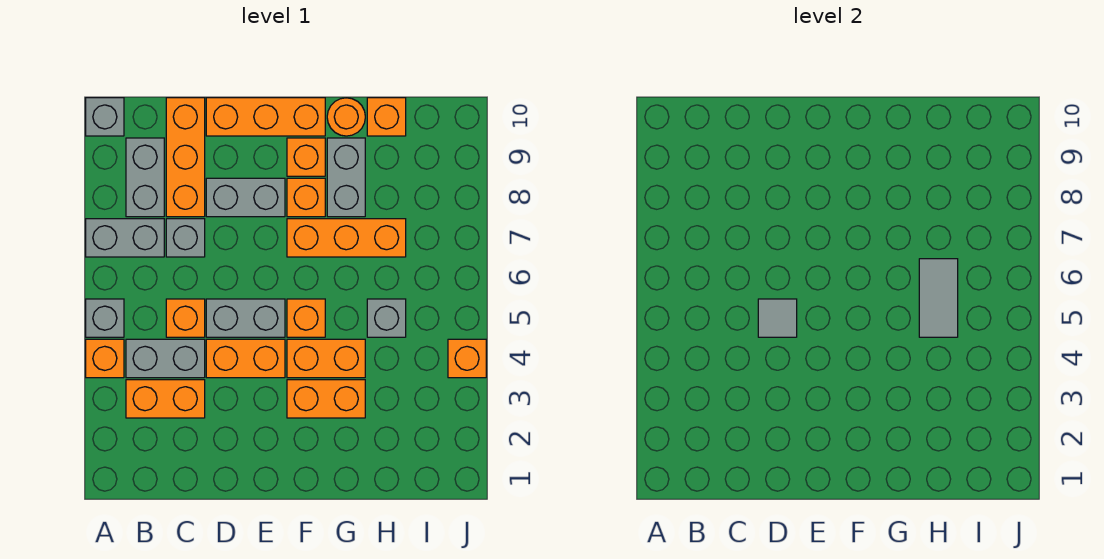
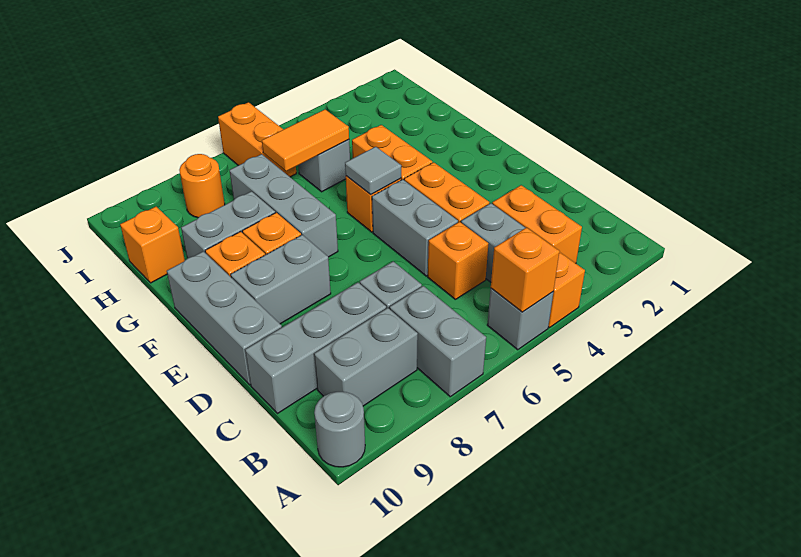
grey 1x1 brick [86,98,124,136] -> grey 1x1 round brick [314,392,365,467]
orange 1x3 brick [166,98,205,217] -> grey 1x3 brick [245,282,386,413]
grey 1x1 tile [758,299,797,337] -> grey 1x1 tile moved to [345,147,401,195]
grey 1x2 brick [206,178,285,217] -> grey 1x2 brick turned to [231,235,331,324]
orange 1x3 brick [206,98,325,136] -> grey 1x3 brick [167,251,282,385]
orange 1x2 brick [287,380,365,418] -> orange 1x2 brick moved to [218,102,296,177]
orange 1x3 brick [287,219,406,257] -> grey 1x3 brick [229,154,338,257]
orange 1x1 round brick [327,98,365,136] -> orange 1x1 round brick moved to [179,154,225,218]
grey 1x2 tile [919,259,958,337] -> orange 1x2 tile [262,110,349,171]
orange 1x1 brick [448,339,486,378] -> orange 1x1 brick moved to [491,228,559,312]

